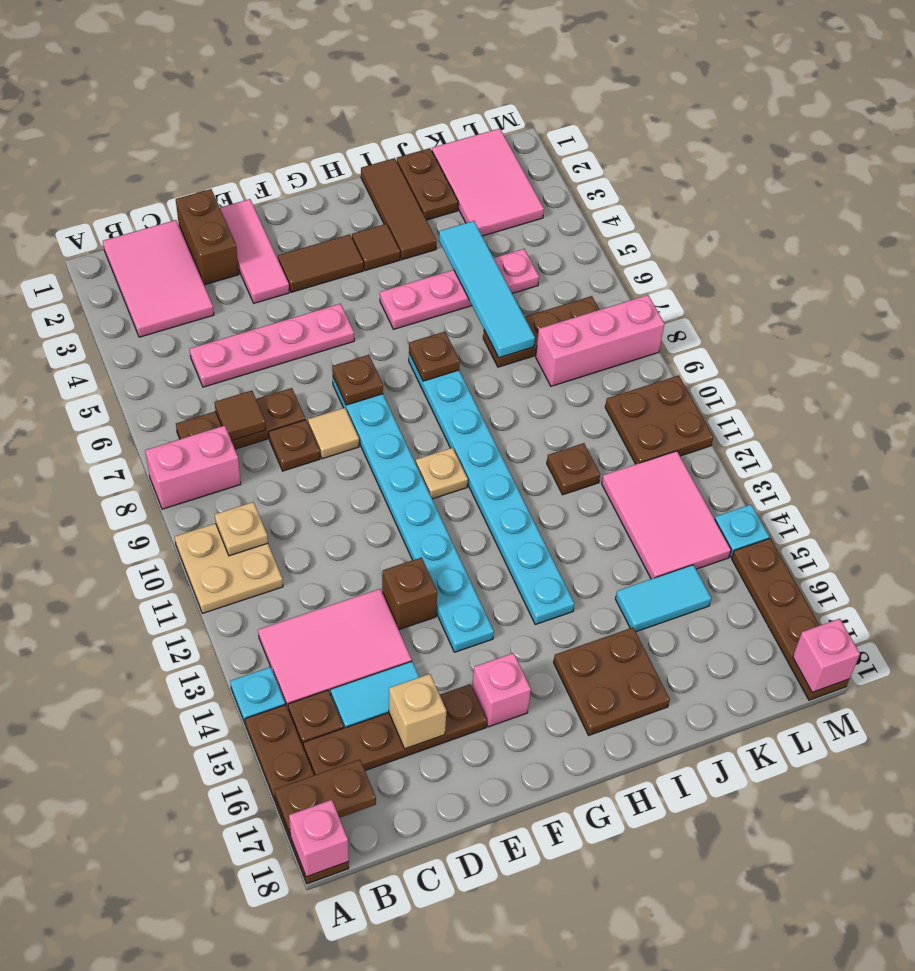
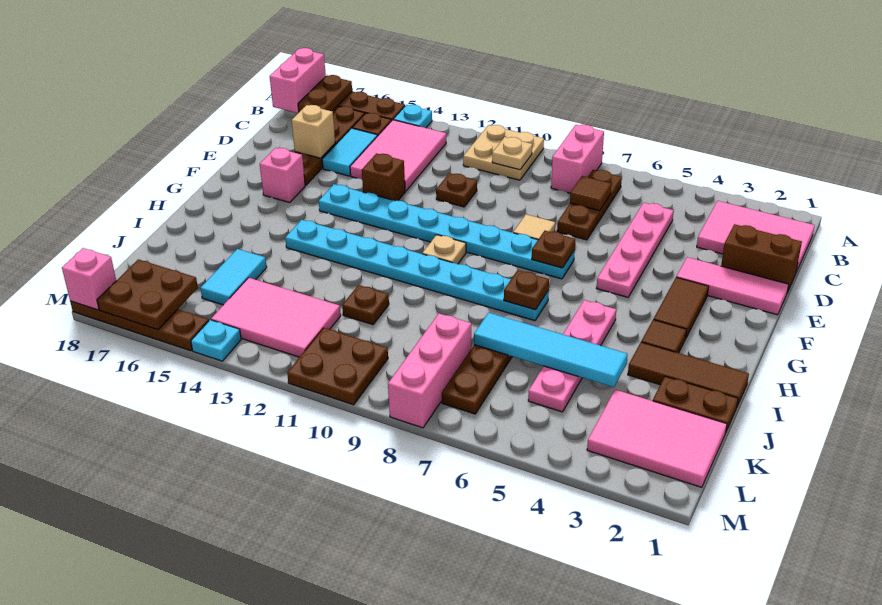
pink 1x1 brick [289,800,349,877] -> pink 1x2 brick [270,48,326,113]
brown 1x1 plate [269,420,320,471] -> brown 1x1 plate moved to [436,173,477,207]
brown 2x2 plate [554,628,670,735] -> brown 2x2 plate moved to [97,259,198,330]

